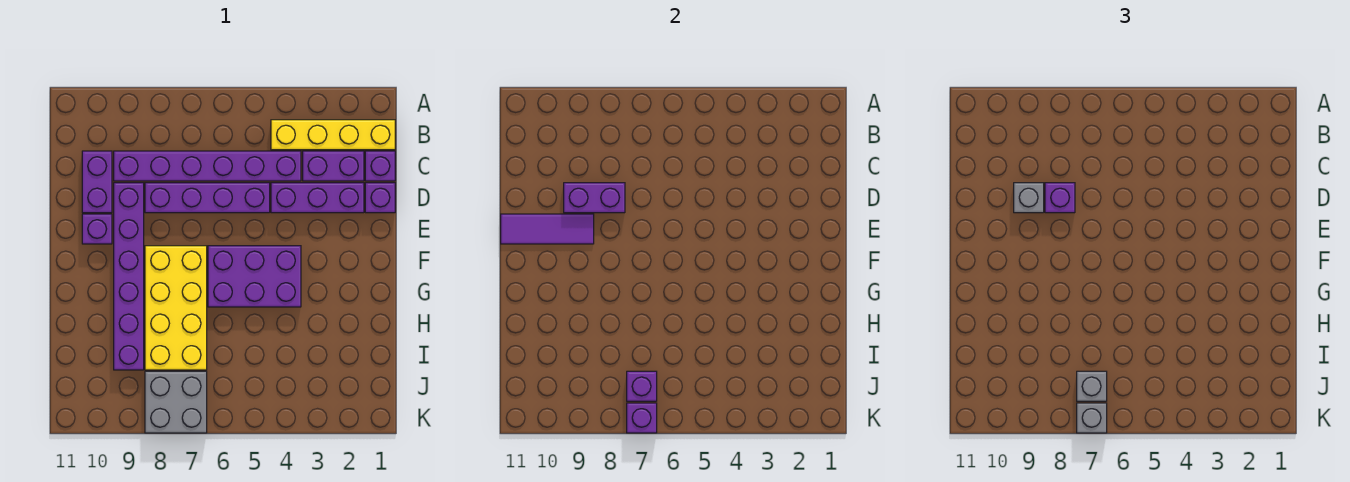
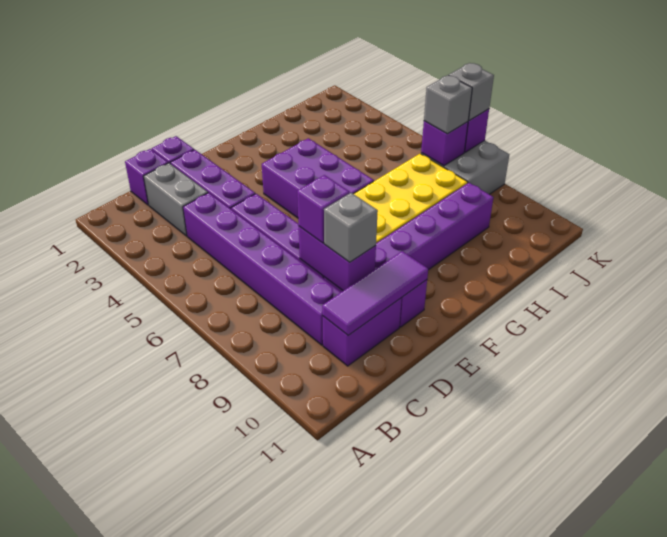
yellow 1x4 brick [271,120,395,150] -> none
purple 1x2 brick [303,151,364,181] -> grey 1x2 brick [144,163,208,236]
purple 1x3 tile [501,214,594,244] -> purple 1x3 tile turned to [322,251,428,335]

